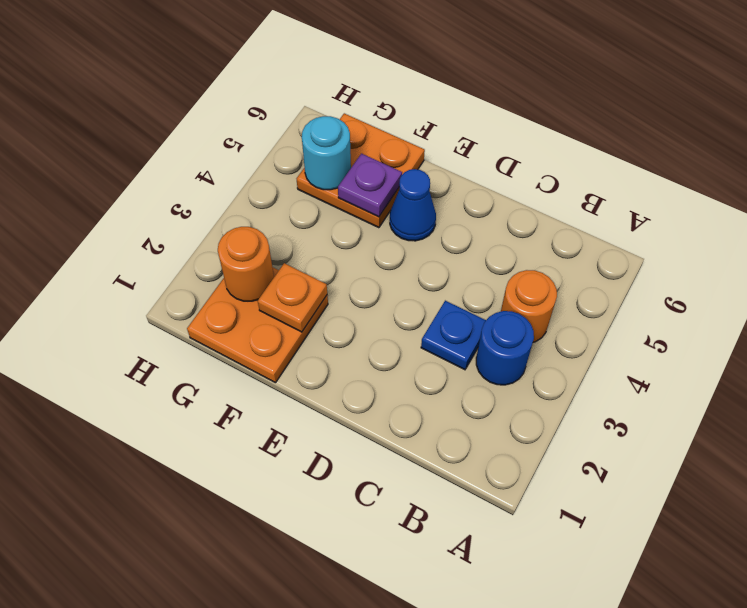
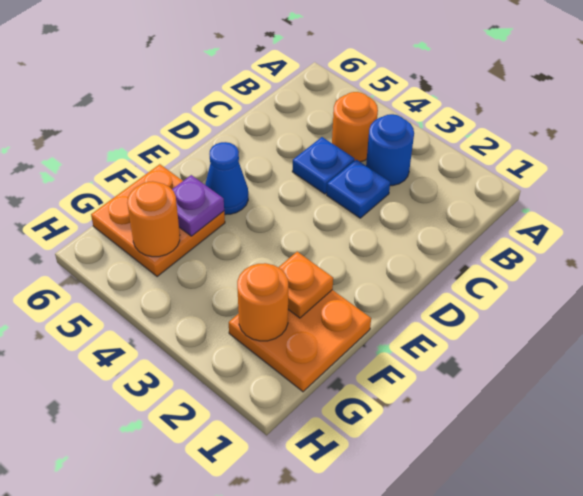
none -> blue 1x1 plate [292,137,355,194]
cyan 1x1 round brick [302,116,351,190] -> orange 1x1 round brick [127,181,180,257]

